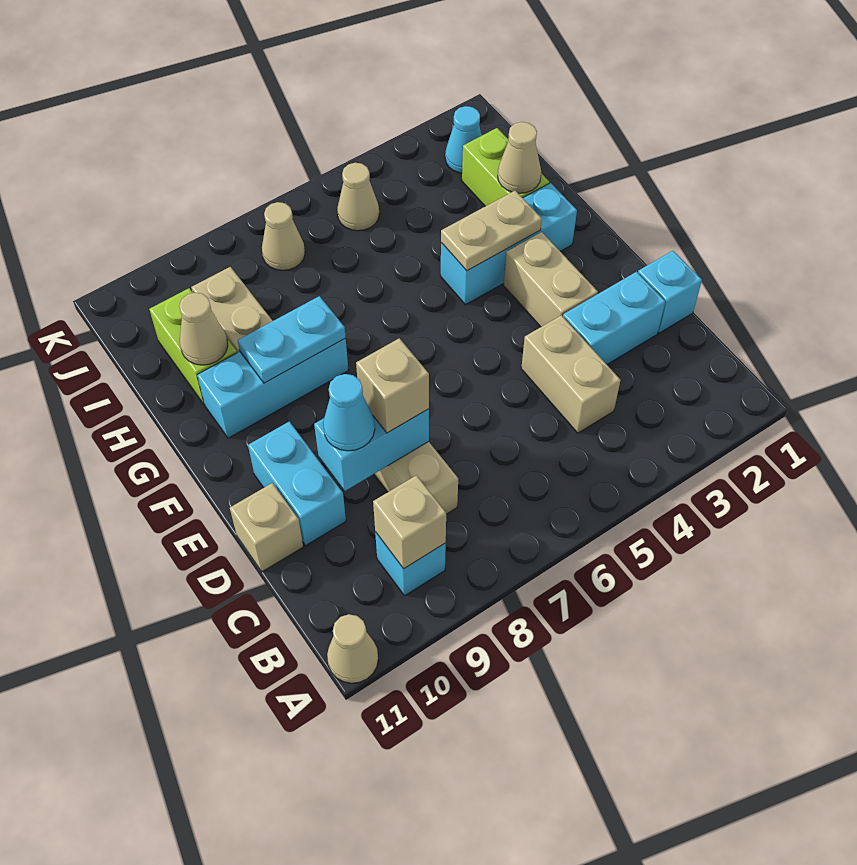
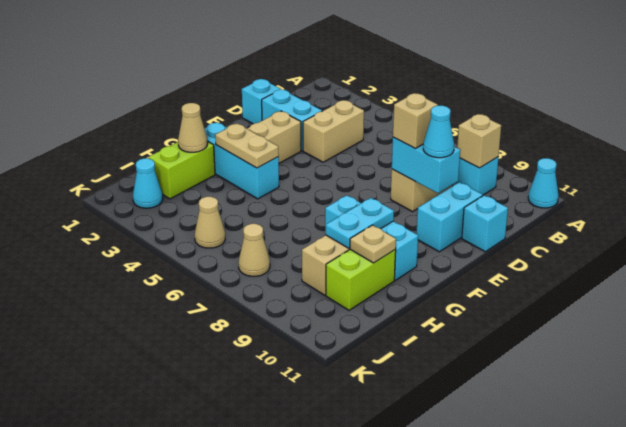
tan 1x1 cone [327,614,378,683] -> cyan 1x1 cone [528,158,559,208]
tan 1x1 brick [230,483,303,572] -> cyan 1x1 brick [462,195,508,252]
cyan 1x2 plate [238,296,346,383] -> cyan 1x2 plate turned to [326,198,394,248]
tan 1x1 cone [179,293,228,365] -> tan 1x1 plate [350,225,396,263]

